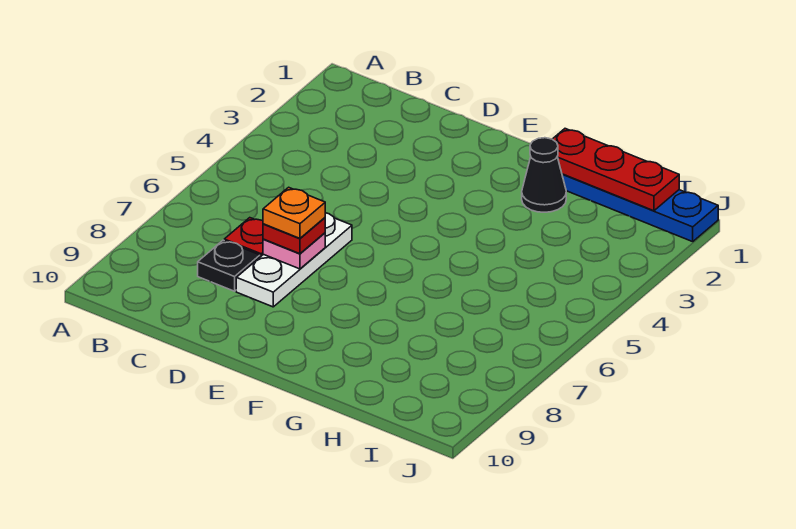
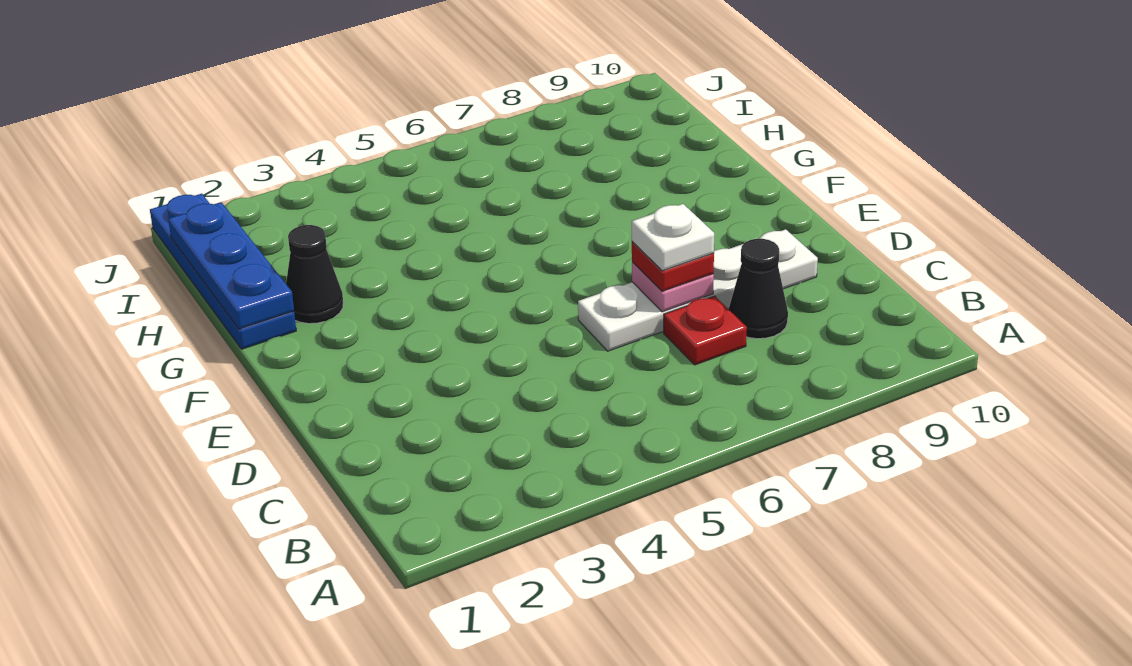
black 1x1 plate [198,240,260,291] -> black 1x1 cone [729,239,788,339]
white 1x3 plate [236,213,352,307] -> white 1x4 plate [578,229,818,351]
orange 1x1 plate [263,187,325,238] -> white 1x1 plate [632,204,714,271]
red 1x3 plate [553,129,679,211] -> blue 1x3 plate [168,202,294,329]

